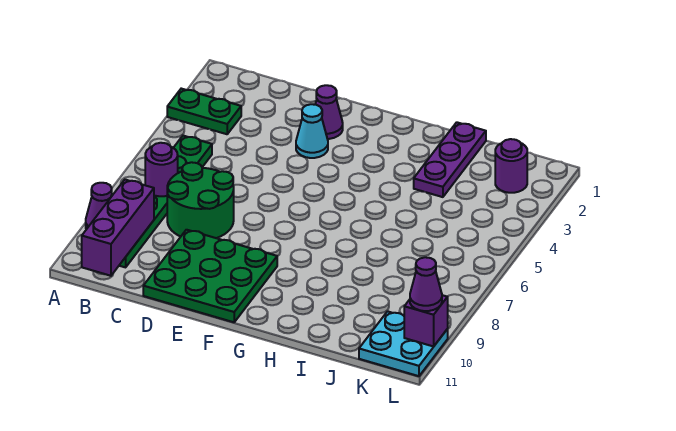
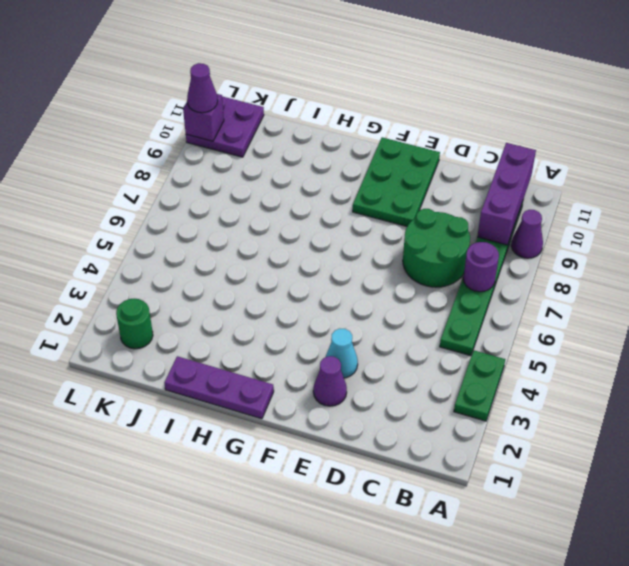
green 1x2 plate [167,89,241,134] -> green 1x2 plate turned to [454,350,505,421]
green 3x3 plate [143,230,277,322] -> green 2x3 plate [353,137,440,226]
purple 1x3 plate [414,122,486,197] -> purple 1x3 plate turned to [164,356,274,419]
purple 1x1 round brick [495,139,527,193] -> green 1x1 round brick [116,299,153,349]
cyan 2x2 plate [359,311,448,376] -> purple 2x2 plate [186,96,264,157]

